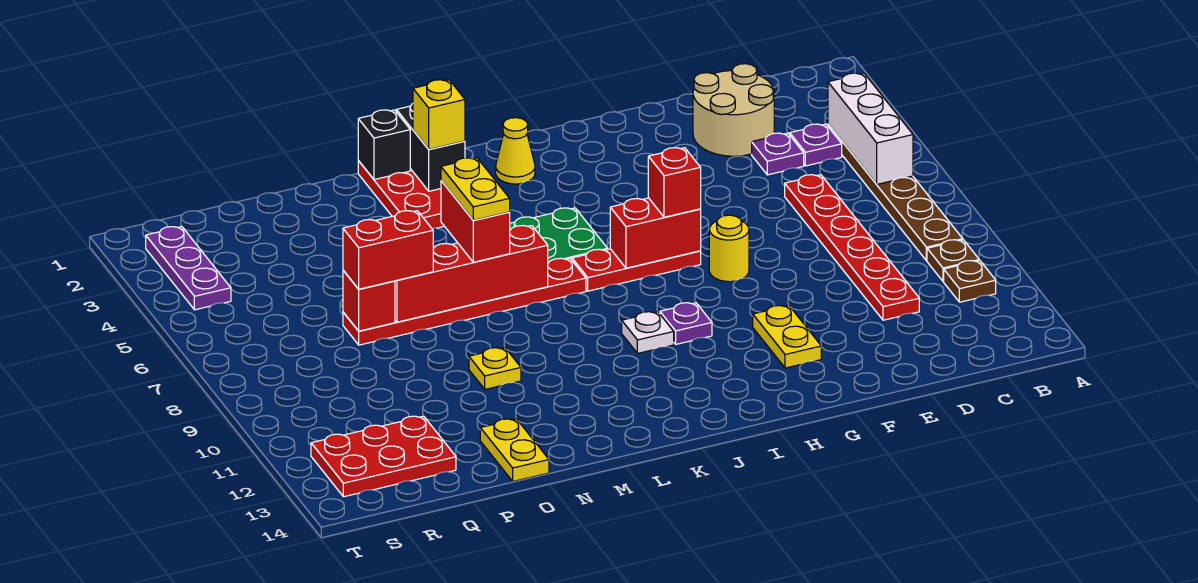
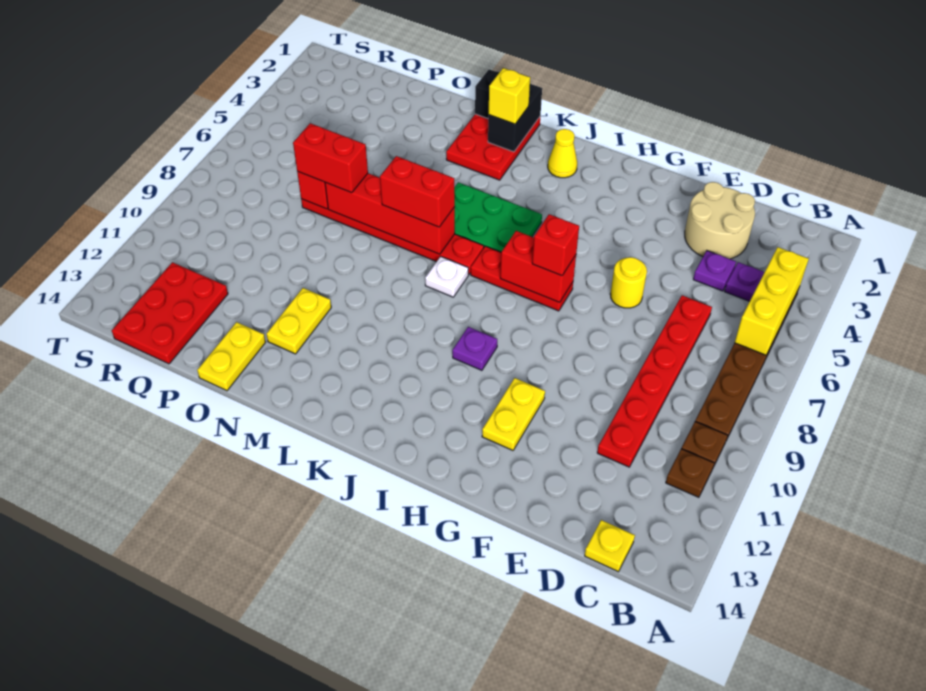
white 1x3 brick [828,73,913,184] -> yellow 1x3 brick [735,247,809,355]
yellow 1x1 round brick [709,215,749,282] -> yellow 1x1 round brick moved to [610,257,647,308]
white 1x1 plate [622,312,674,353] -> white 1x1 plate moved to [425,256,468,297]
red 1x2 brick [441,181,510,262] -> red 1x2 brick turned to [380,156,455,227]
yellow 1x2 plate [441,158,510,220] -> yellow 1x2 plate moved to [266,288,331,354]
yellow 1x1 plate [469,348,521,389] -> yellow 1x1 plate moved to [585,520,635,572]
red 2x3 plate [311,416,456,497] -> red 2x3 plate turned to [112,262,228,364]
purple 1x3 plate [146,227,231,310] -> none

